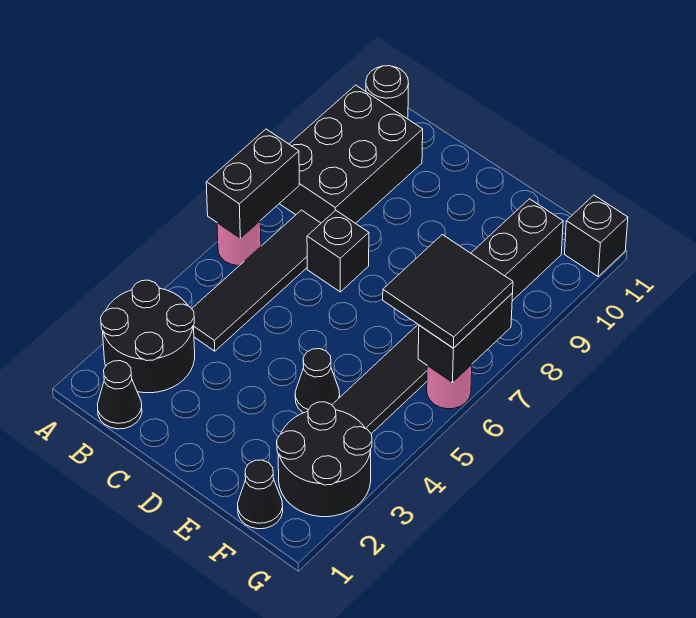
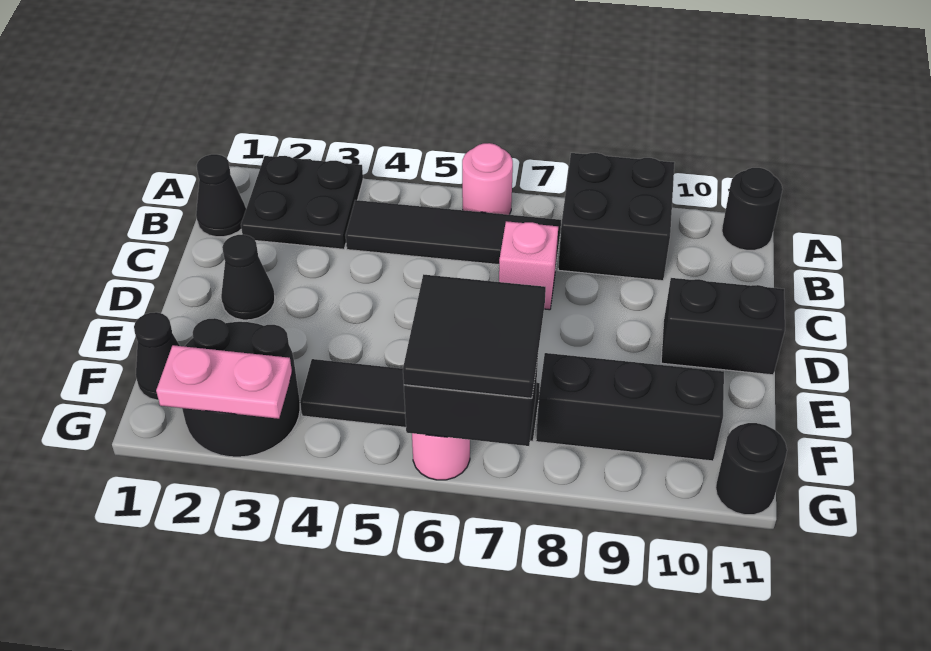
black 2x2 round brick [101,280,195,393] -> black 2x2 plate [241,156,363,249]
black 1x2 brick [206,129,299,238] -> black 1x2 brick moved to [661,278,785,375]
black 2x3 brick [279,85,423,223] -> black 2x2 brick [558,153,674,281]
black 1x1 brick [307,210,369,292] -> pink 1x1 brick [499,221,558,310]
black 1x1 cone [295,349,340,413] -> black 1x1 cone moved to [221,235,275,320]
none -> pink 1x2 plate [156,345,292,419]
black 1x1 brick [565,195,628,276] -> black 1x1 round brick [716,423,787,515]

